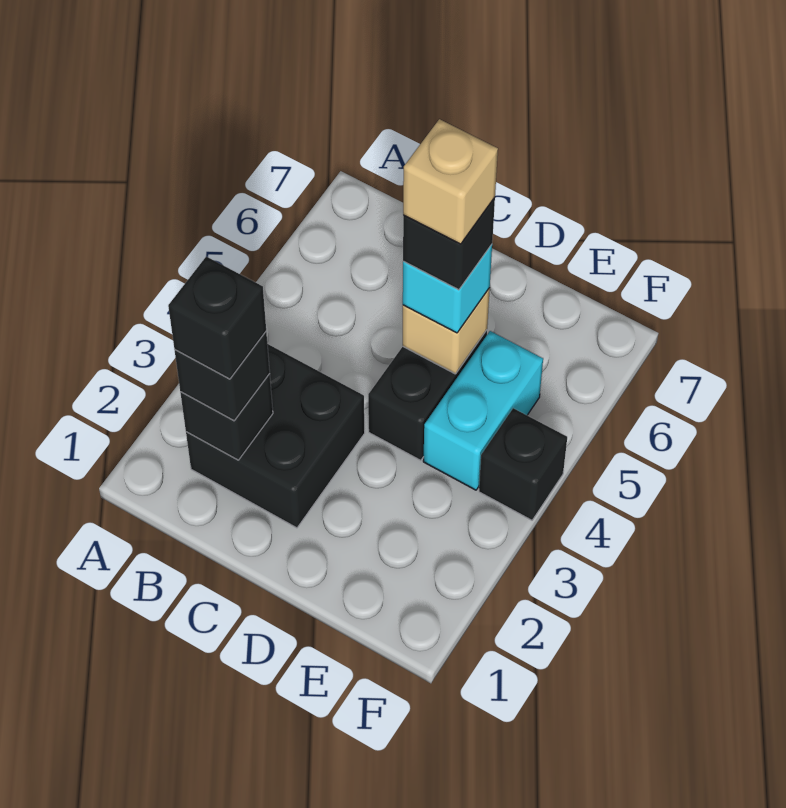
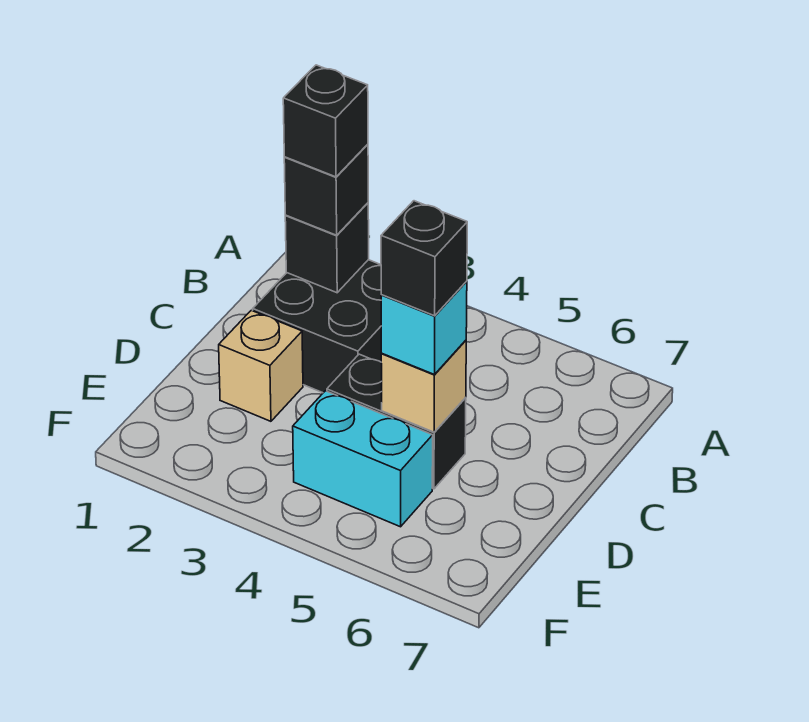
tan 1x1 brick [403,119,498,244] -> tan 1x1 brick moved to [219,310,303,421]
black 1x1 brick [479,408,567,520] -> none

